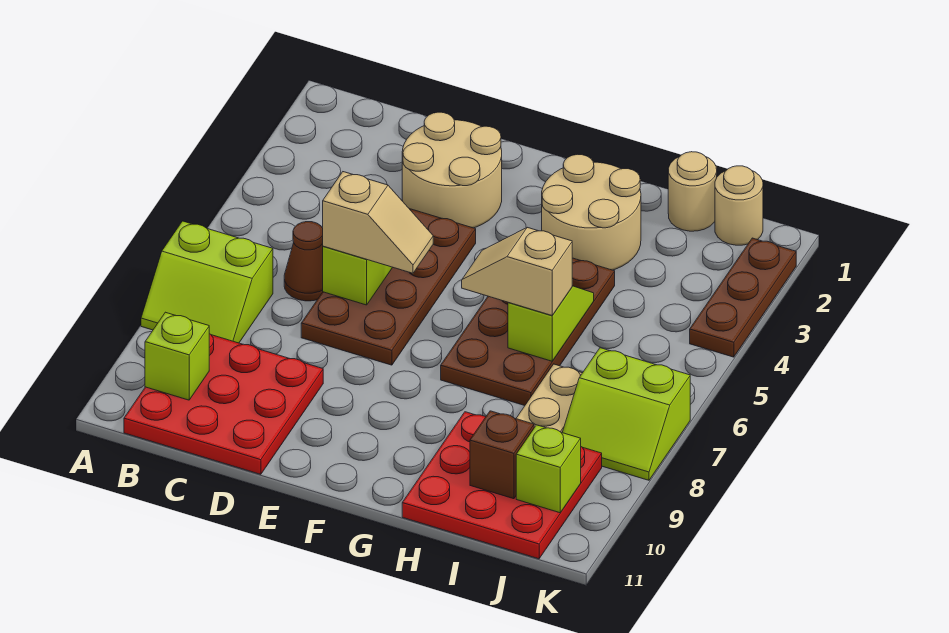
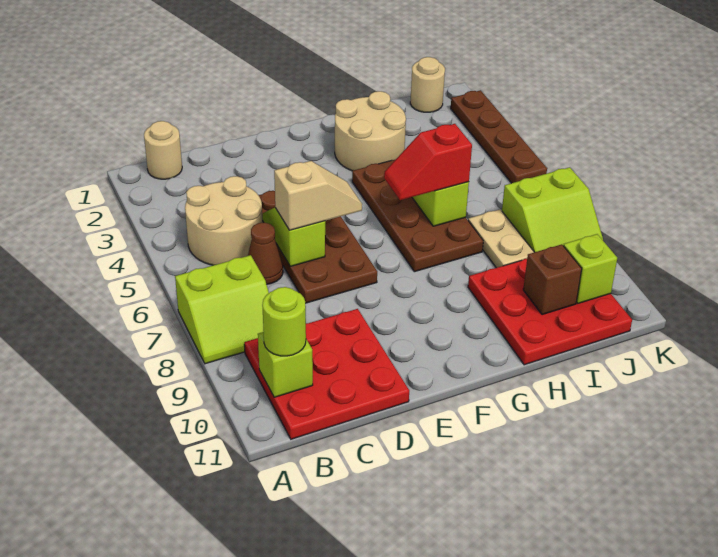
none -> lime 1x1 round brick [262,287,306,356]
tan 2x2 round brick [402,112,502,228] -> tan 2x2 round brick moved to [185,176,263,265]
tan 1x2 slope [462,227,572,315] -> red 1x2 slope [384,124,472,200]
tan 1x1 round brick [668,152,717,231] -> tan 1x1 round brick moved to [144,121,182,179]
brown 1x3 plate [690,238,796,357] -> brown 1x4 plate [451,90,547,183]

